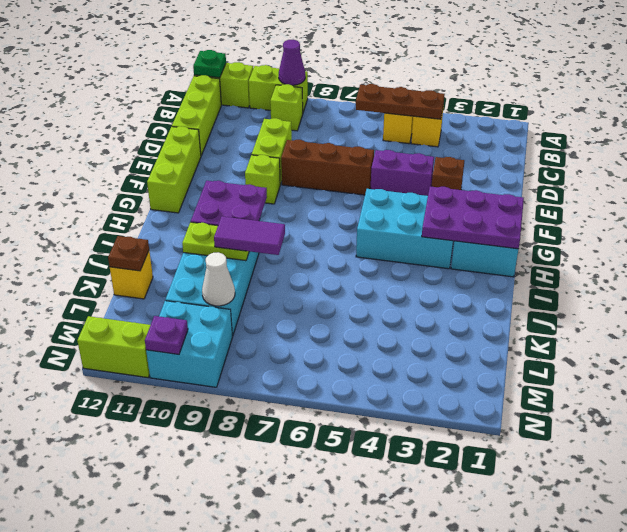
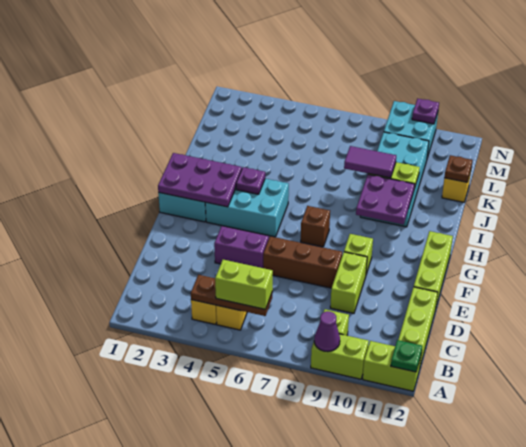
brown 1x1 brick [431,157,464,190] -> brown 1x1 brick moved to [301,206,330,247]
none -> purple 1x1 plate [236,167,265,194]
white 1x1 cone [202,252,235,306] -> none
lime 1x2 brick [77,316,150,378] -> lime 1x2 brick moved to [215,260,273,309]

